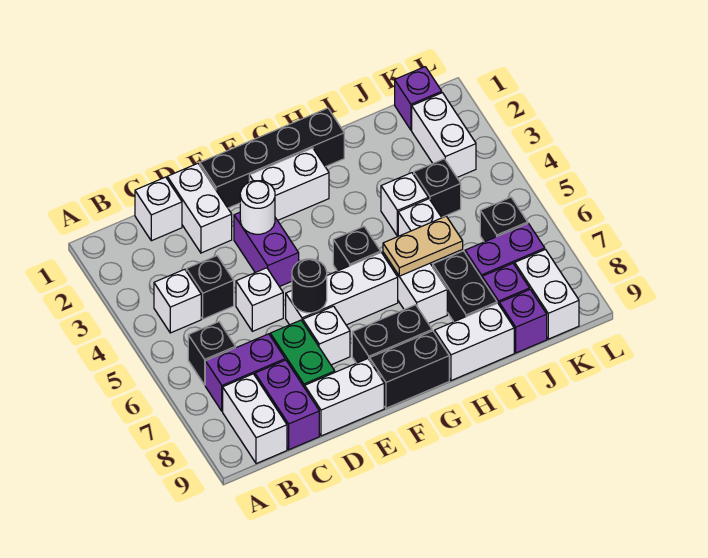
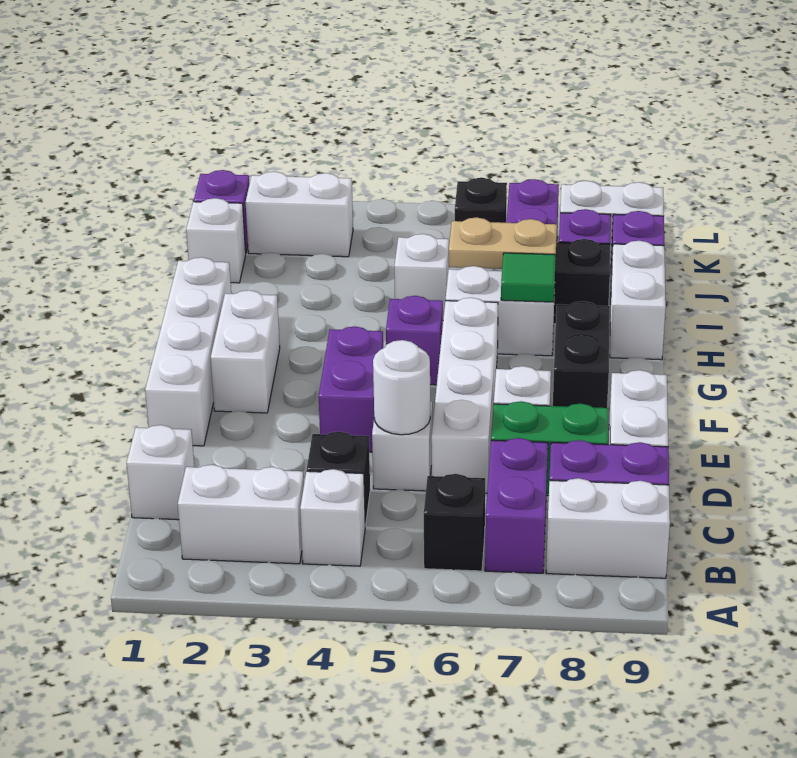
white 1x2 brick [167,163,232,253] -> white 1x2 brick moved to [178,465,304,564]
black 1x4 brick [200,108,344,208] -> white 1x4 brick [145,257,231,446]
purple 1x2 brick [234,212,299,287] -> purple 1x2 brick turned to [319,326,383,452]
white 1x1 round brick [240,181,275,234] -> white 1x1 round brick moved to [373,340,430,435]
white 1x3 brick [286,253,398,325] -> white 1x4 brick [431,298,498,493]
black 1x1 round brick [292,259,327,313] -> none
black 1x2 brick [370,331,449,408] -> none
black 1x1 brick [333,227,381,271] -> purple 1x1 brick [386,296,443,385]
tan 1x2 plate [383,216,463,276] -> tan 1x2 plate turned to [449,217,557,269]
none -> green 1x1 tile [501,253,556,302]
white 1x1 brick [381,173,428,236] -> white 1x1 brick moved to [186,198,246,283]
black 1x1 brick [414,159,461,217] -> none

